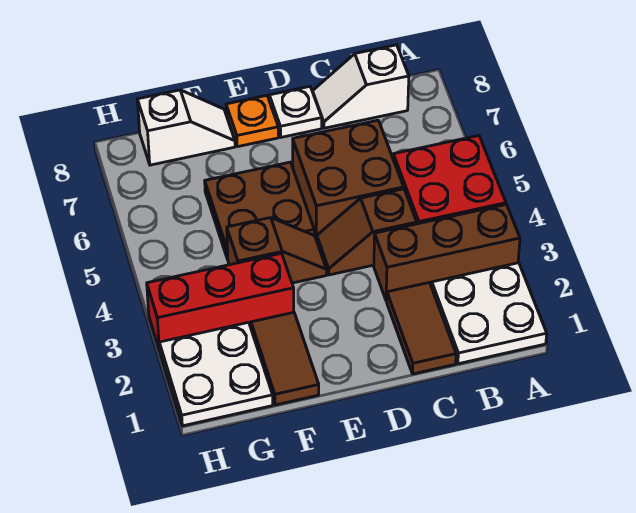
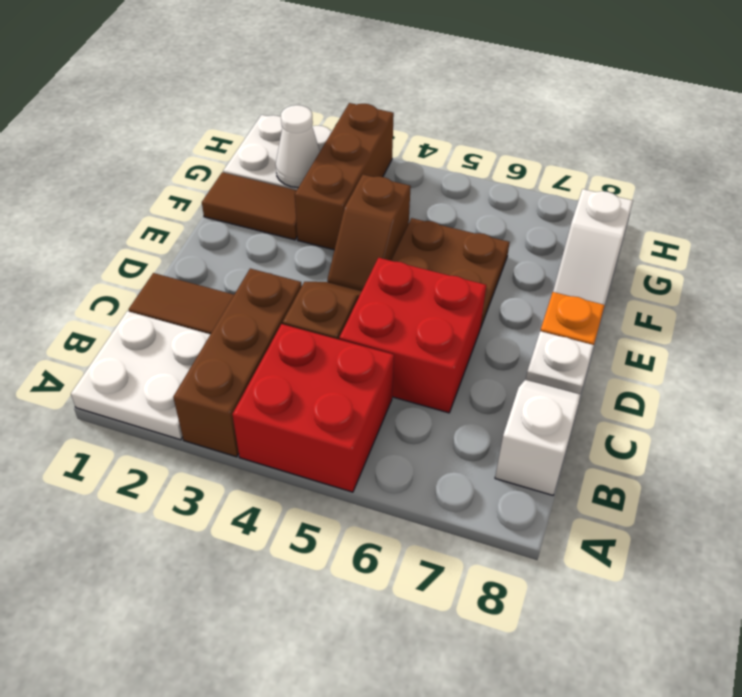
brown 2x2 brick [293,120,404,240] -> red 2x2 brick [339,258,486,413]
red 1x3 brick [147,253,294,351] -> brown 1x3 brick [295,103,394,250]
none -> white 1x1 cone [276,105,320,188]

